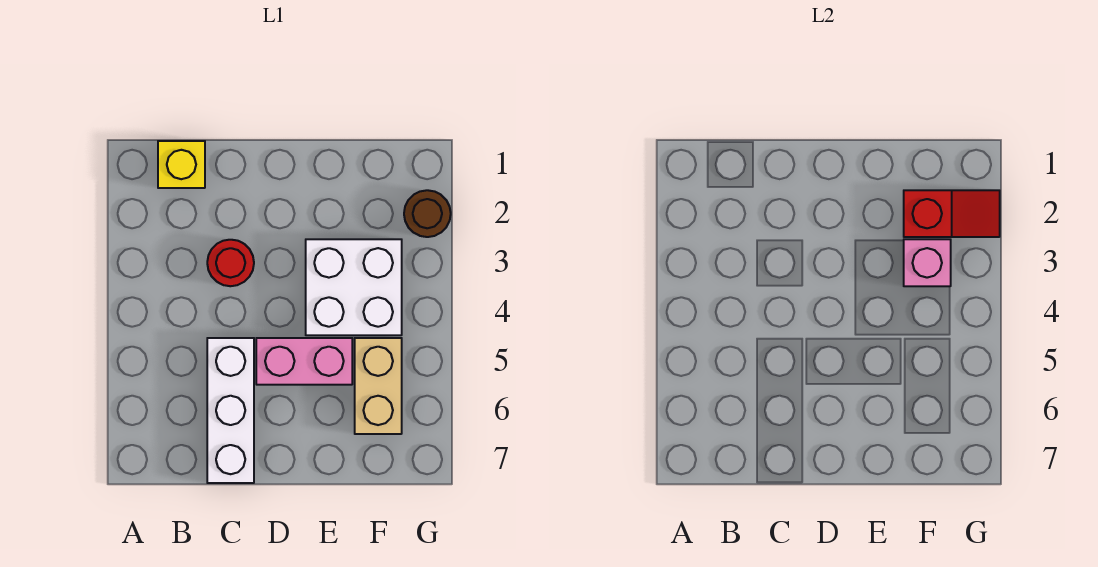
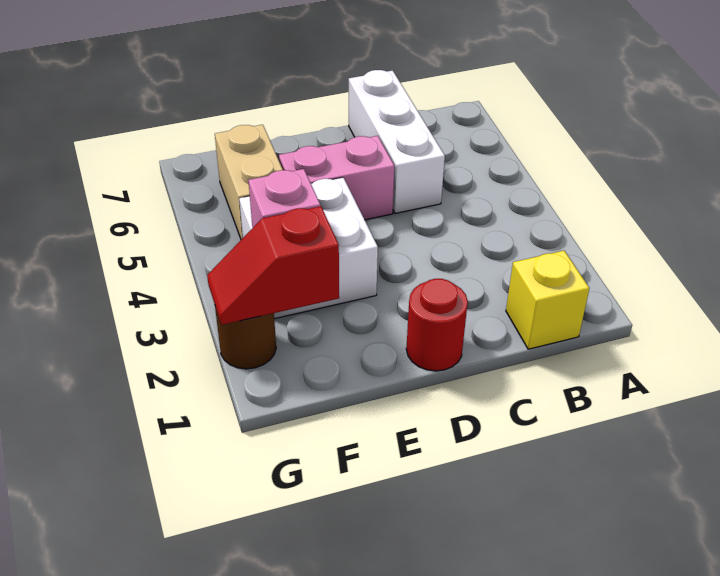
red 1x1 round brick [207,240,254,286] -> red 1x1 round brick moved to [406,279,468,371]

